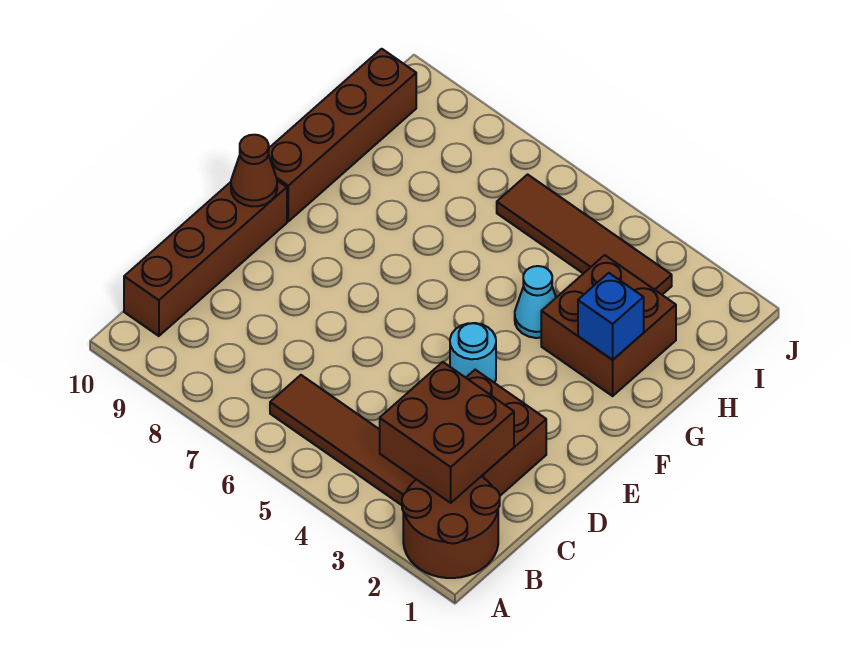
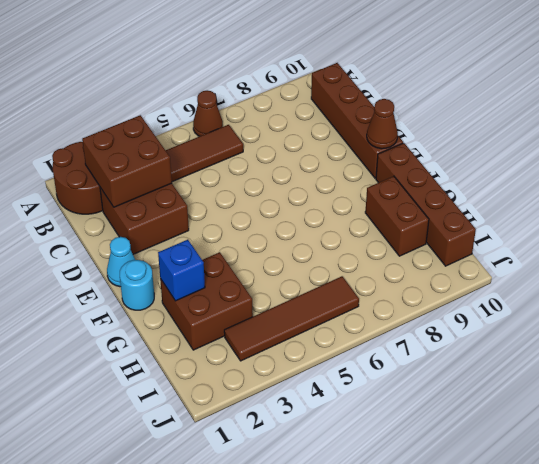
none -> brown 1x1 cone [193,90,223,136]
cyan 1x1 round brick [450,323,496,383] -> cyan 1x1 round brick moved to [120,260,154,310]
cyan 1x1 cone [515,266,556,338] -> cyan 1x1 cone moved to [107,237,135,287]
none -> brown 1x2 brick [365,176,429,256]

